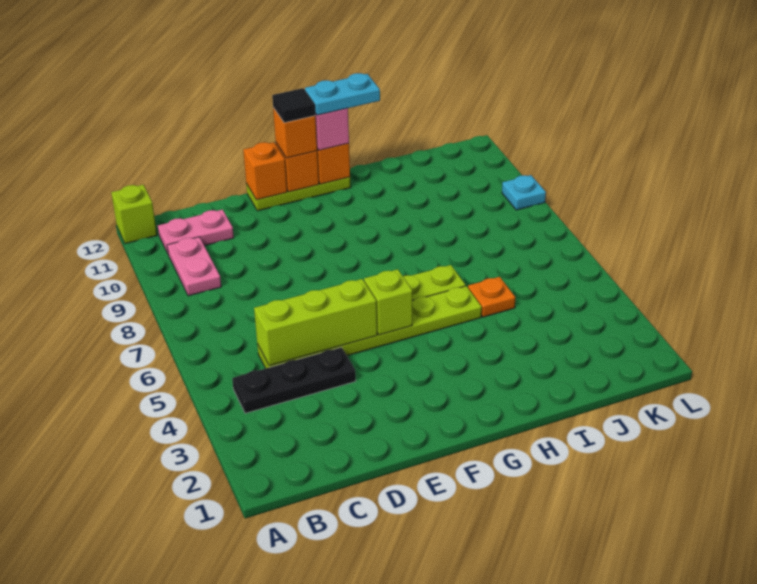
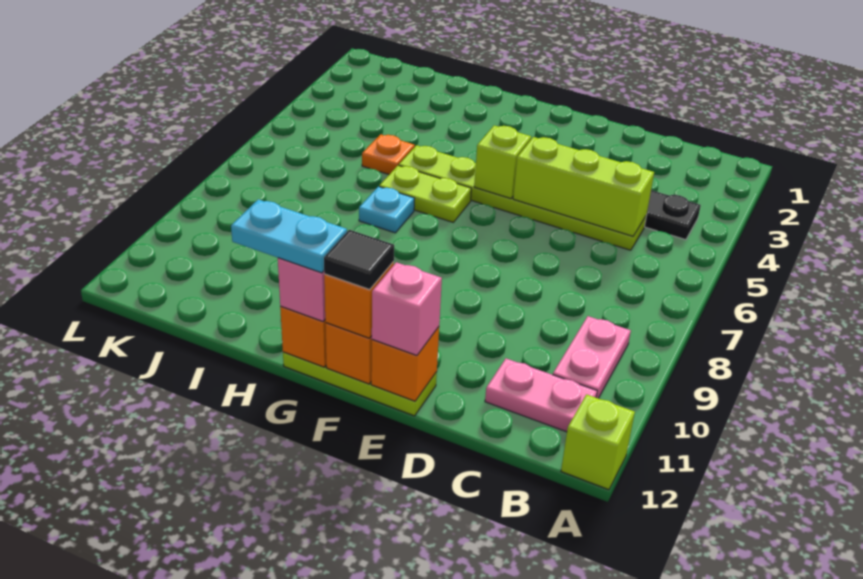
none -> pink 1x1 brick [371,262,442,355]
cyan 1x1 plate [502,175,546,210] -> cyan 1x1 plate moved to [359,187,415,233]

